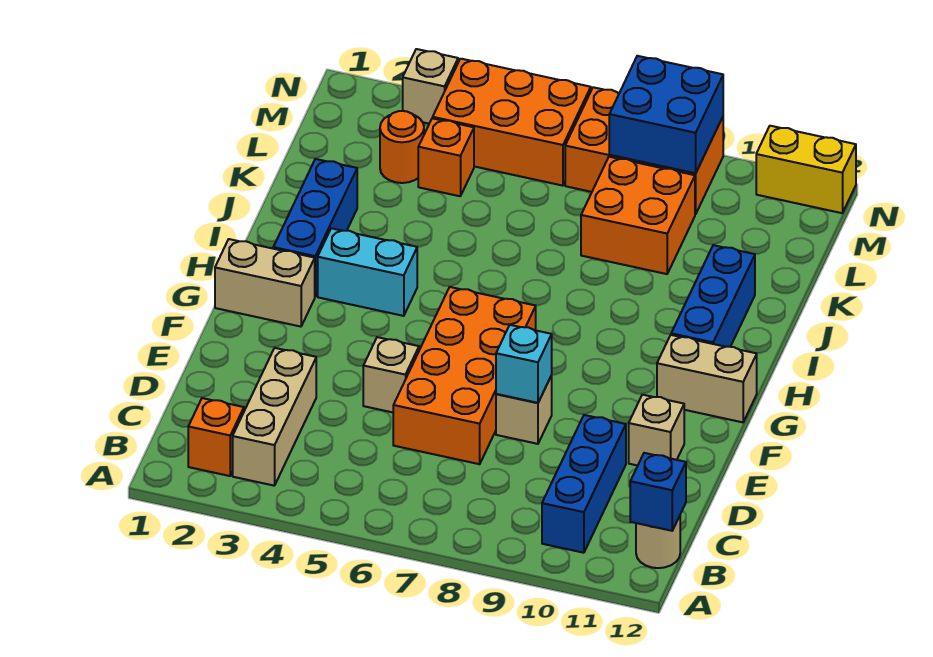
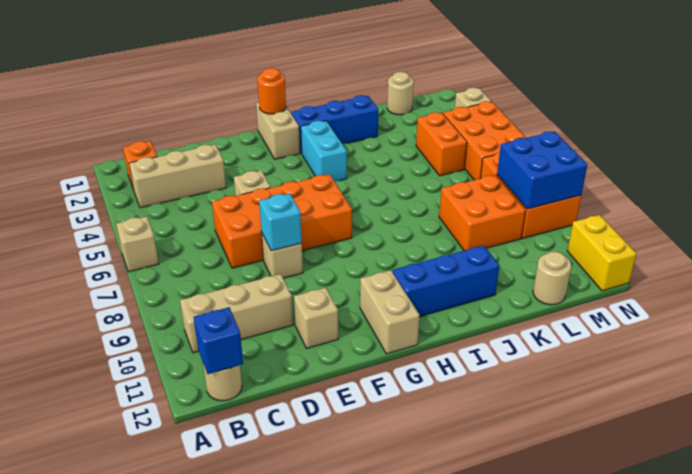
none -> tan 1x1 brick [116,216,159,272]
blue 1x3 brick [542,415,626,553] -> tan 1x3 brick [180,274,293,353]
none -> tan 1x1 round brick [387,72,414,115]
orange 1x1 round brick [380,111,424,183] -> orange 1x1 round brick moved to [257,68,286,114]
orange 1x1 brick [418,118,474,196] -> orange 1x2 brick [416,112,467,176]
none -> tan 1x1 round brick [533,252,571,305]

